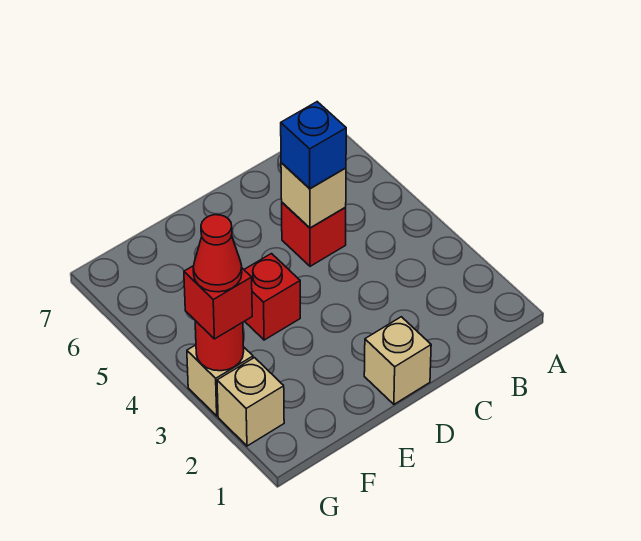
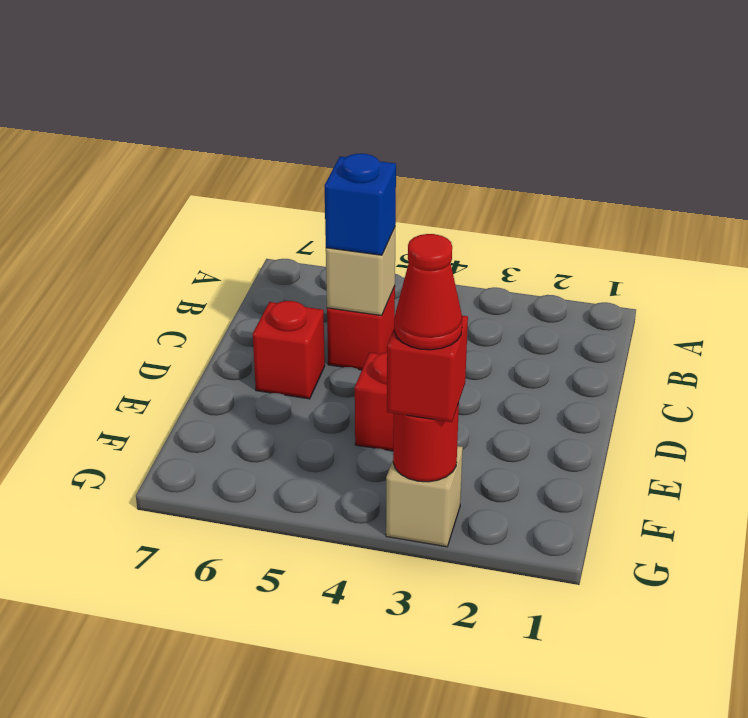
tan 1x1 brick [364,317,431,404] -> none
none -> red 1x1 brick [253,301,325,399]
tan 1x1 brick [217,358,284,446] -> none

